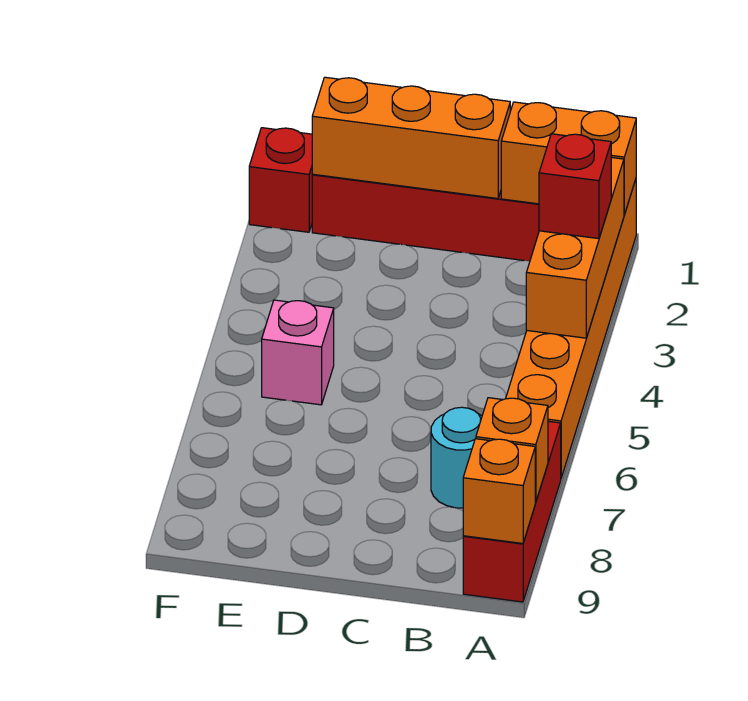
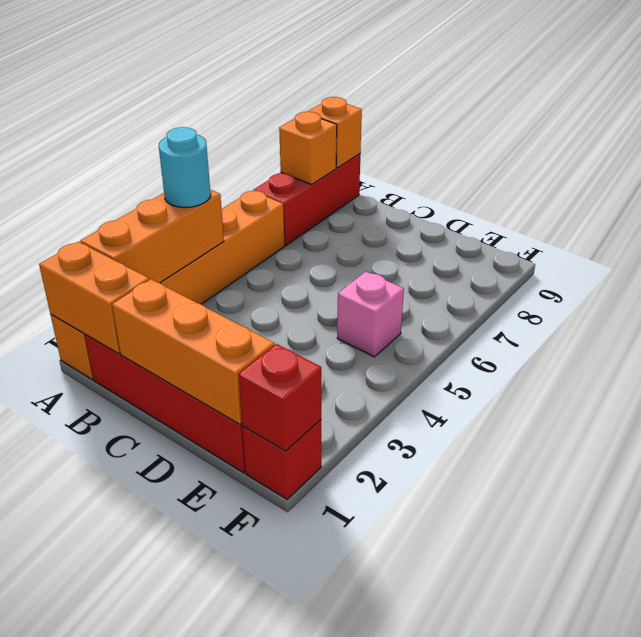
red 1x1 brick [539,134,611,239] -> red 1x1 brick moved to [239,344,321,451]
cyan 1x1 round brick [431,407,482,508] -> cyan 1x1 round brick moved to [159,127,211,208]

